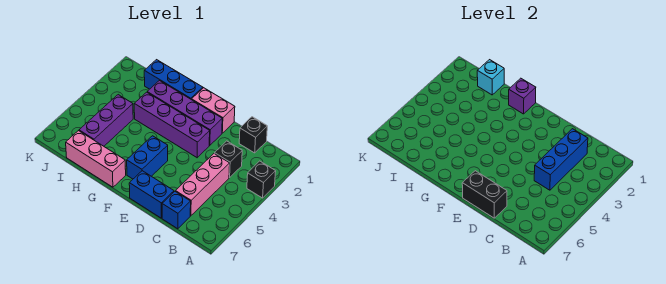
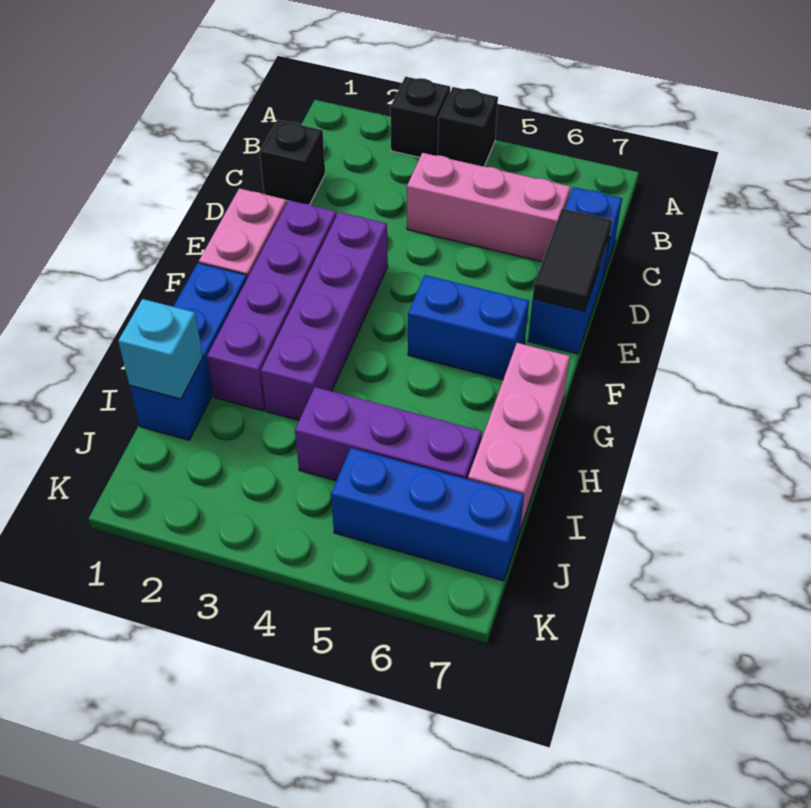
blue 1x3 brick [534,129,588,190] -> blue 1x3 brick moved to [331,448,524,581]
black 1x1 brick [215,141,242,178] -> black 1x1 brick moved to [438,87,498,167]
black 1x2 brick [462,171,507,218] -> black 1x2 tile [533,208,612,311]
purple 1x1 brick [509,78,536,114] -> none

